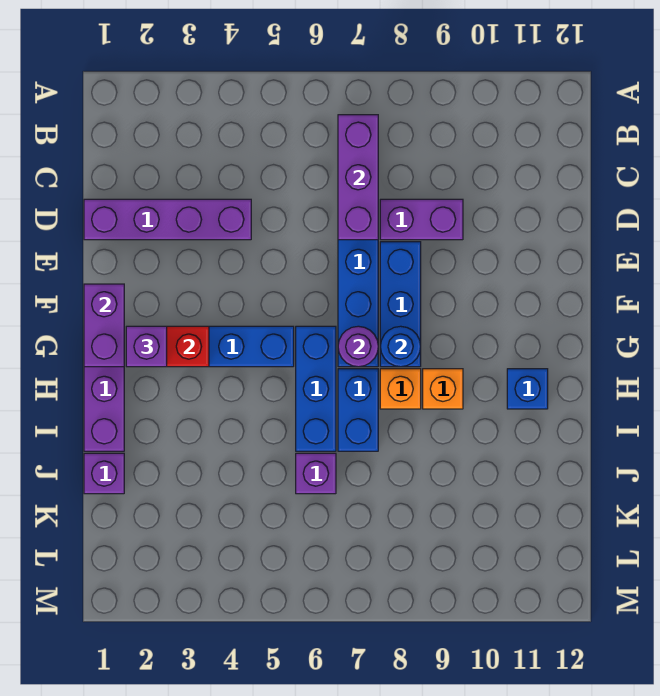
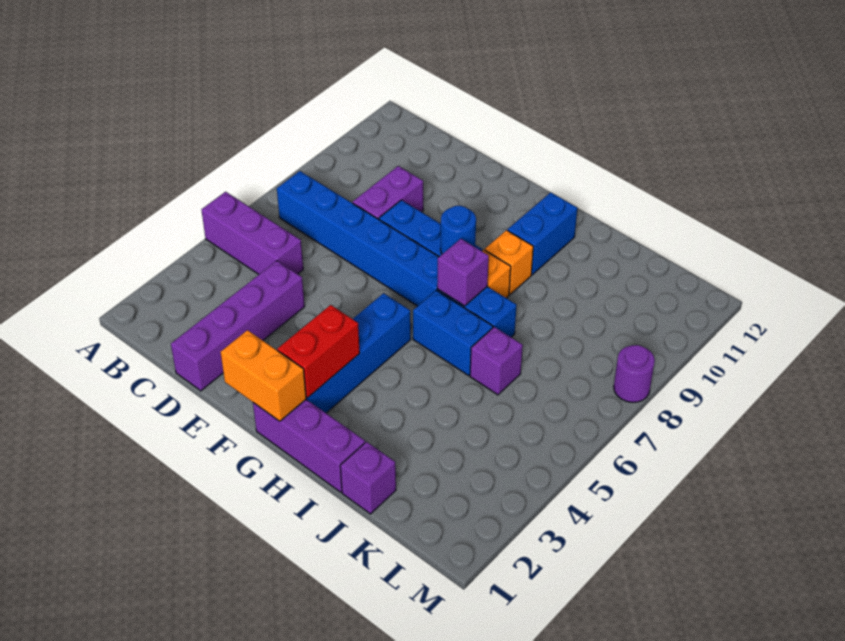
purple 1x3 brick [338,115,378,240] -> purple 1x3 brick moved to [202,192,303,274]
purple 1x2 brick [84,284,124,367] -> orange 1x2 brick [221,330,306,421]
purple 1x1 brick [126,326,167,367] -> purple 1x1 brick moved to [437,239,489,306]
blue 1x3 brick [296,326,336,451] -> blue 1x2 brick [413,290,493,376]
purple 1x1 round brick [338,326,378,367] -> purple 1x1 round brick moved to [614,345,655,402]
blue 1x1 brick [507,369,548,409] -> blue 1x2 brick [508,192,577,275]

